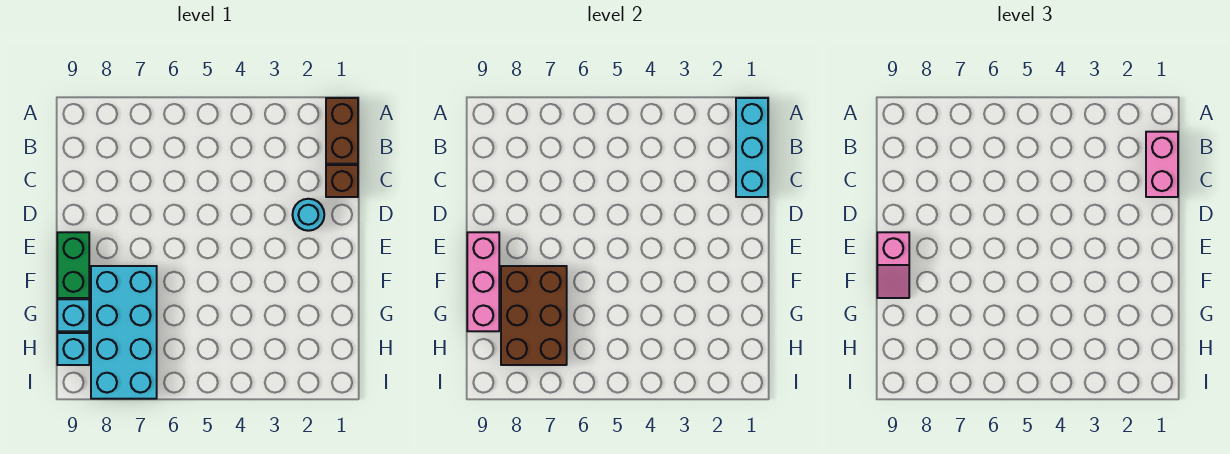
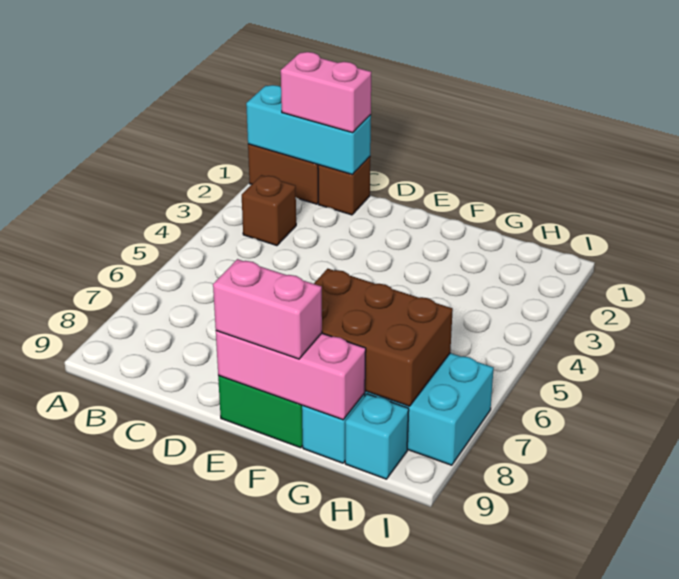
none -> brown 1x1 brick [242,175,296,246]
cyan 1x1 round brick [293,199,324,231] -> none
pink 1x2 slope [877,232,909,298] -> pink 1x2 brick [213,259,322,359]

